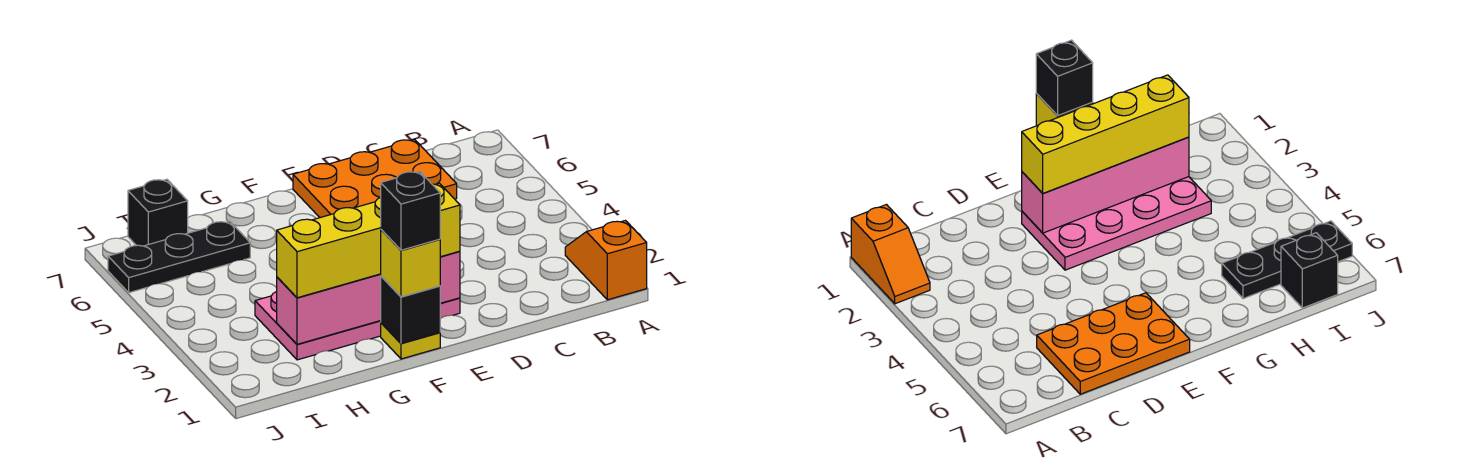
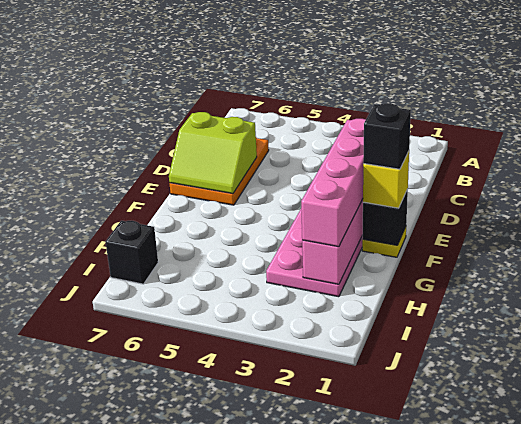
orange 1x2 slope [565,221,647,300] -> none
none -> lime 2x2 slope [169,112,257,194]
yellow 1x4 brick [277,184,460,298] -> pink 1x4 brick [301,119,366,247]
black 1x3 plate [108,221,250,293] -> none

